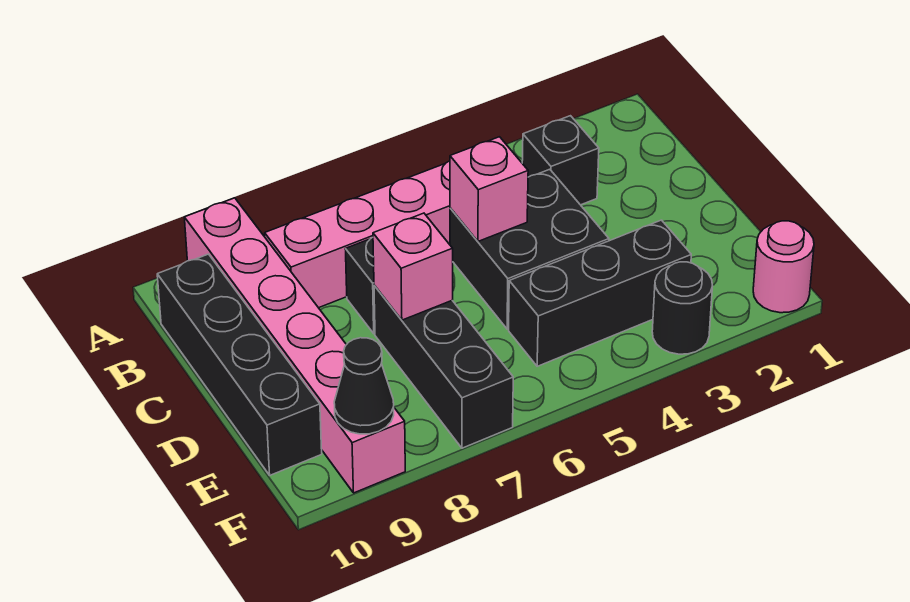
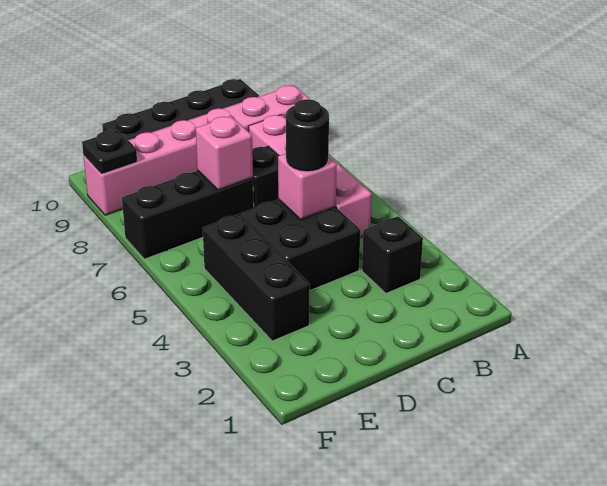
pink 1x1 round brick [753,221,814,313] -> none
black 1x1 round brick [652,262,712,354] -> black 1x1 round brick moved to [286,99,329,172]
black 1x1 cone [334,338,394,434] -> black 1x1 plate [82,130,137,174]

